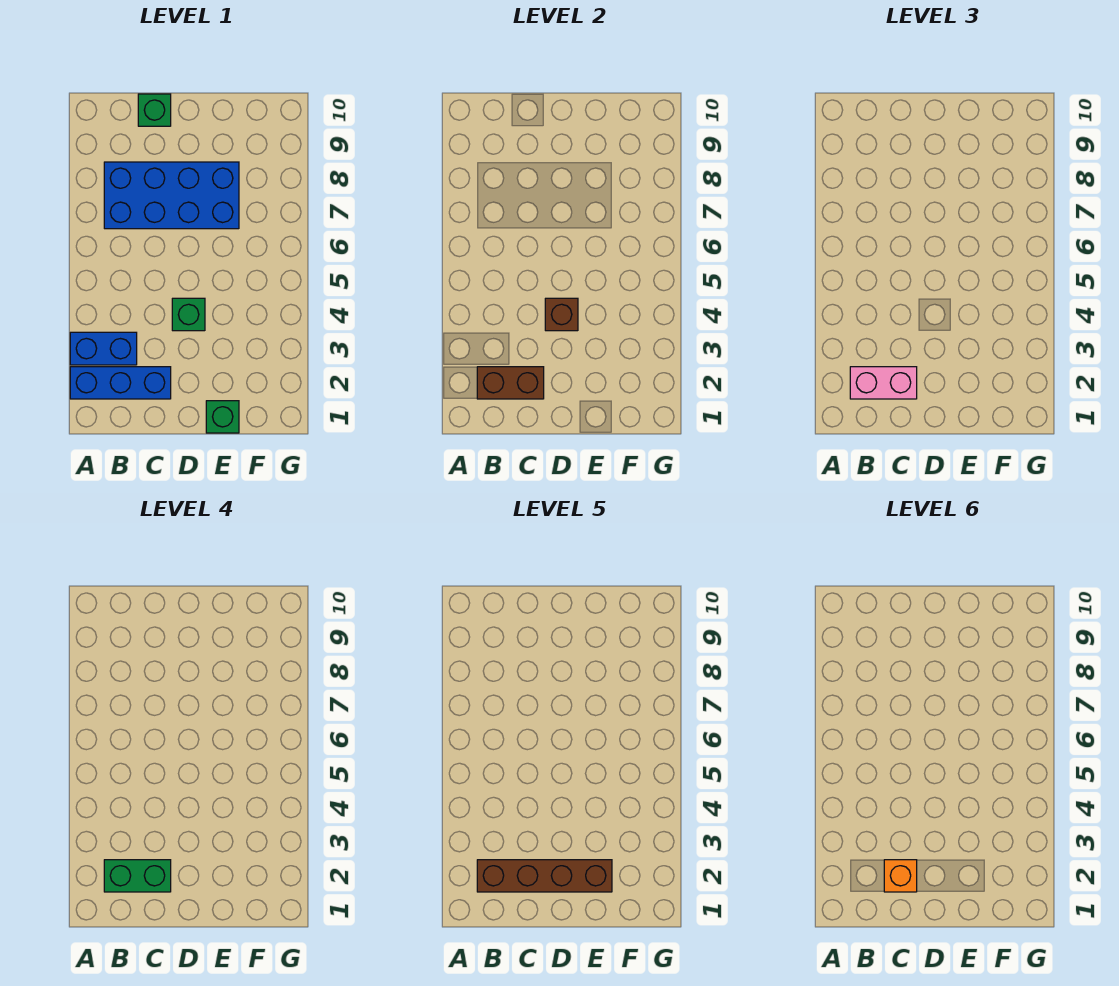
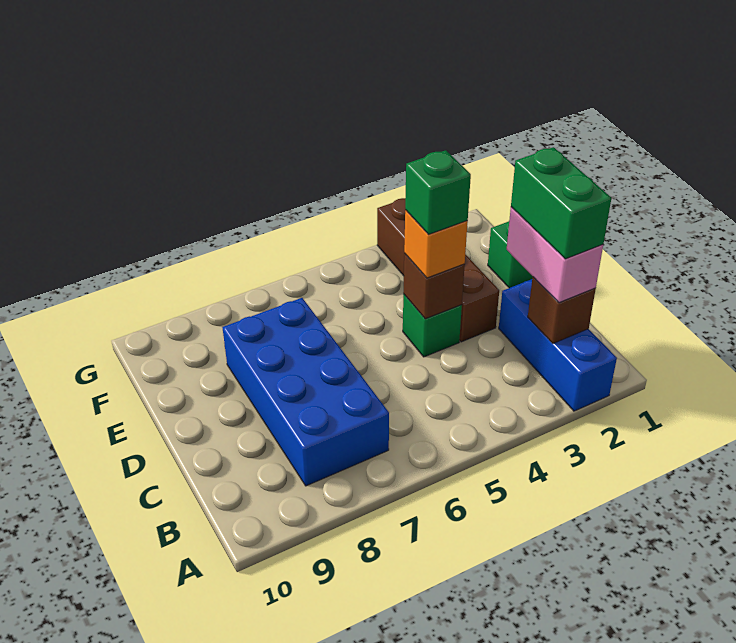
blue 1x2 brick [70,332,137,365] -> none
brown 1x2 brick [477,367,544,399] -> brown 1x1 brick [528,277,596,343]
brown 1x4 brick [477,860,612,892] -> brown 1x4 brick moved to [377,198,499,342]
orange 1x1 brick [884,860,917,892] -> orange 1x1 brick moved to [404,210,468,278]
green 1x1 brick [138,94,171,126] -> green 1x1 brick moved to [405,150,471,234]

